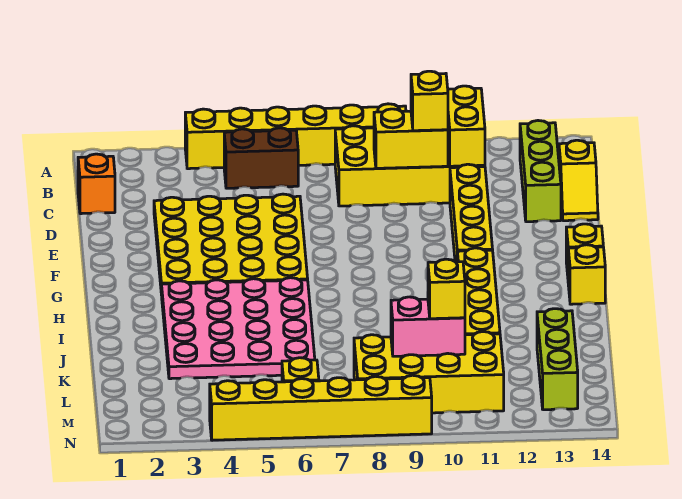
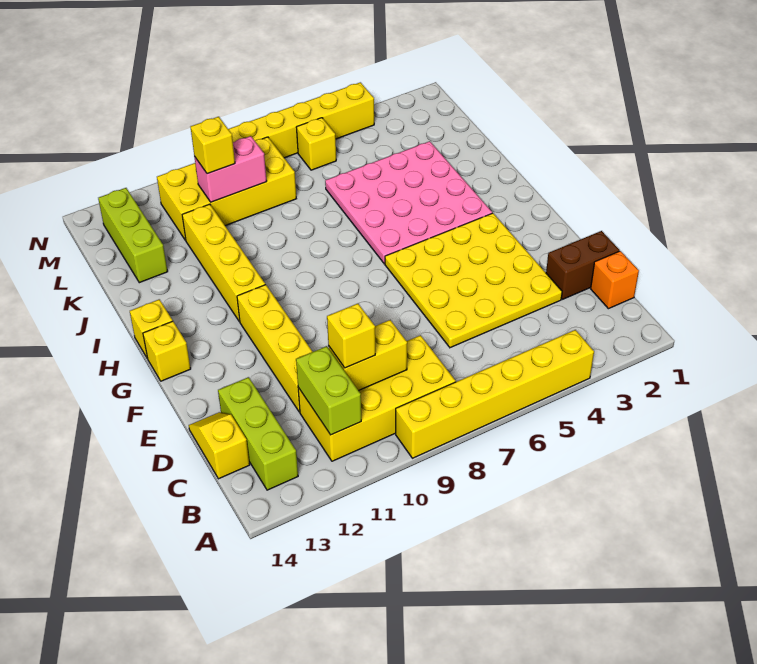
brown 1x2 brick [224,128,298,188] -> brown 1x2 brick moved to [546,231,619,299]
yellow 1x2 brick [448,86,485,166] -> lime 1x2 brick [296,346,361,435]

